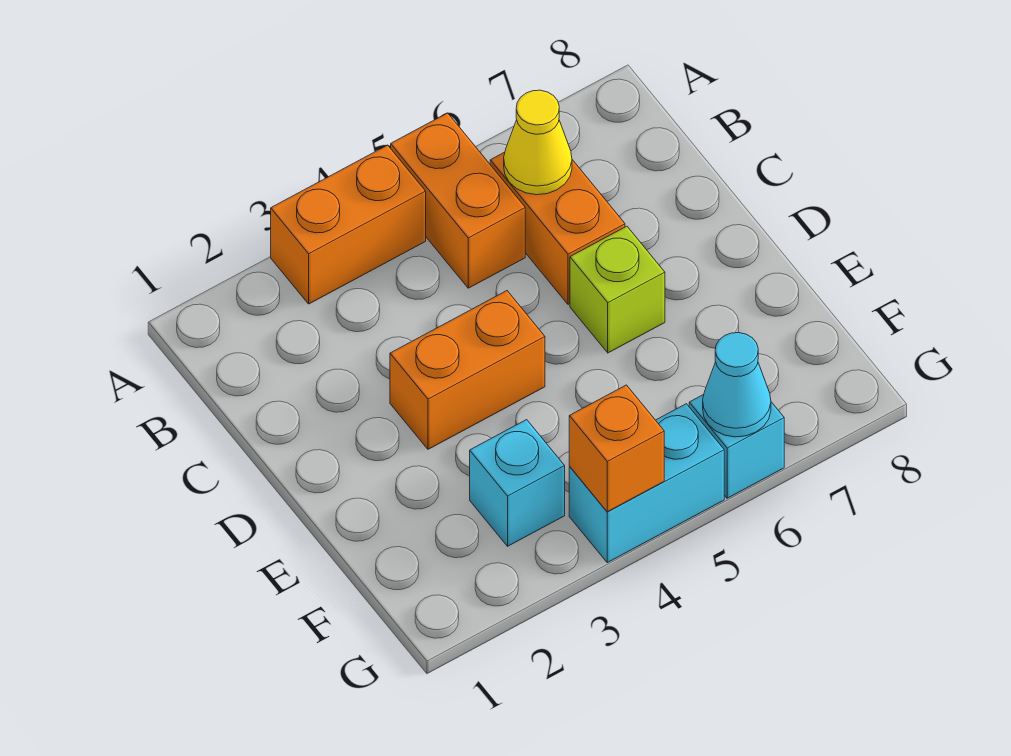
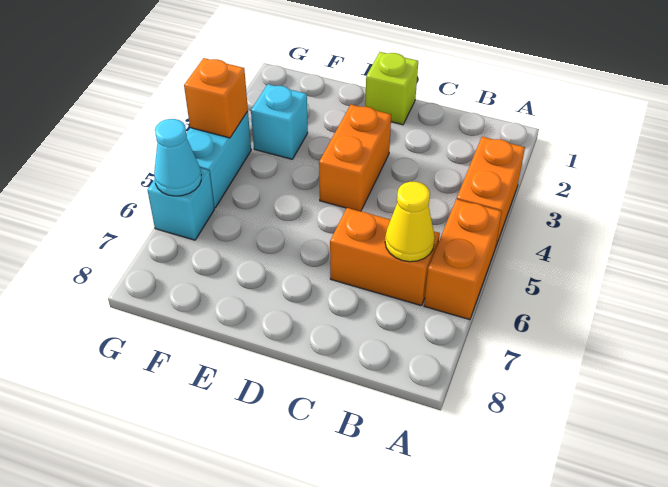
orange 1x2 brick [391,113,525,288] -> orange 1x2 brick turned to [424,199,502,320]
lime 1x1 brick [570,226,665,353] -> lime 1x1 brick moved to [365,52,418,125]

